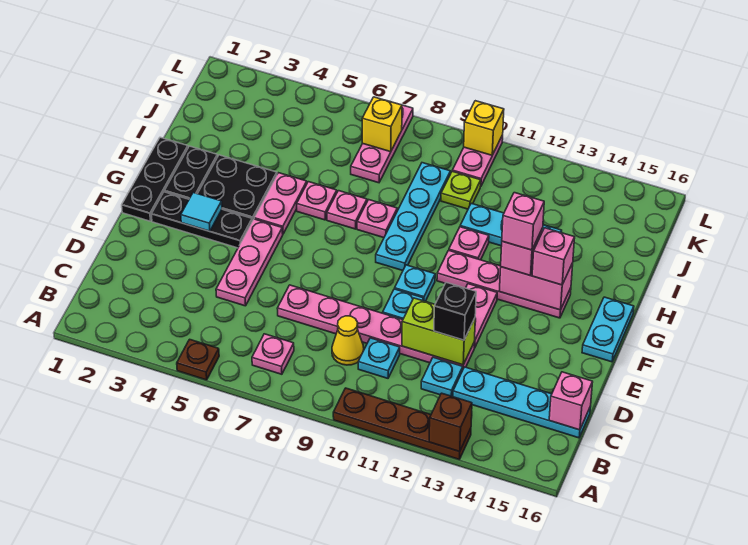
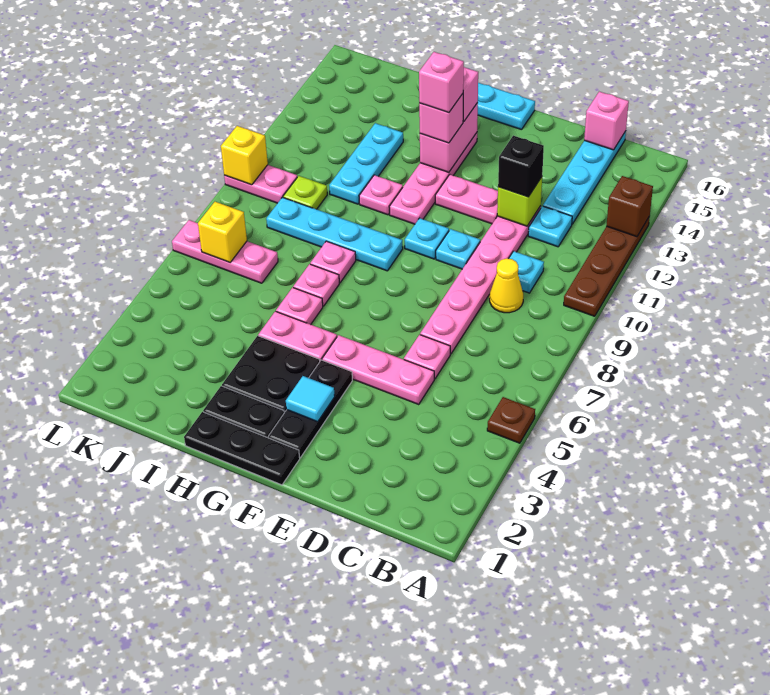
pink 1x1 plate [252,334,294,374] -> pink 1x1 plate moved to [404,335,450,379]
lime 1x2 brick [402,298,475,365] -> lime 1x1 brick [497,177,542,226]

